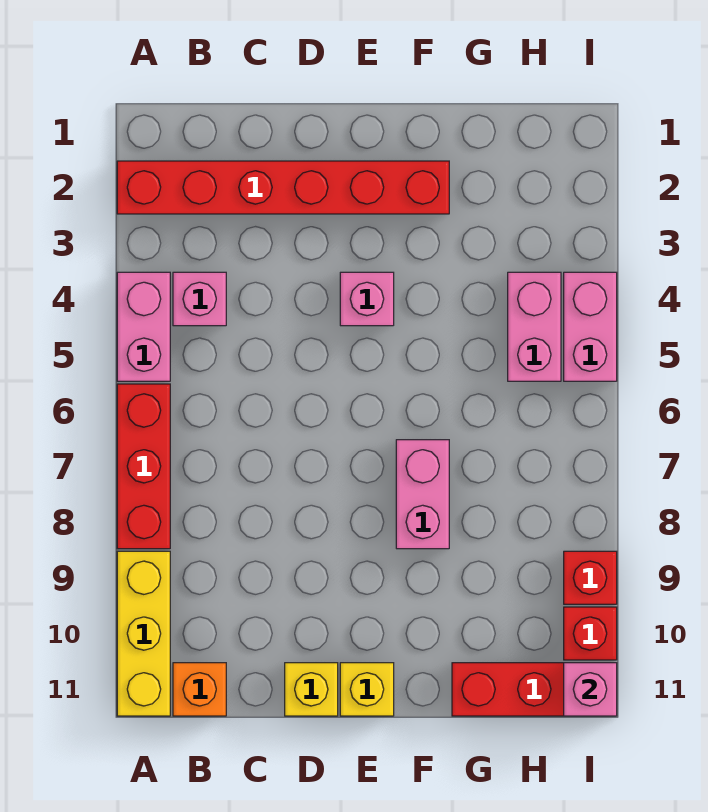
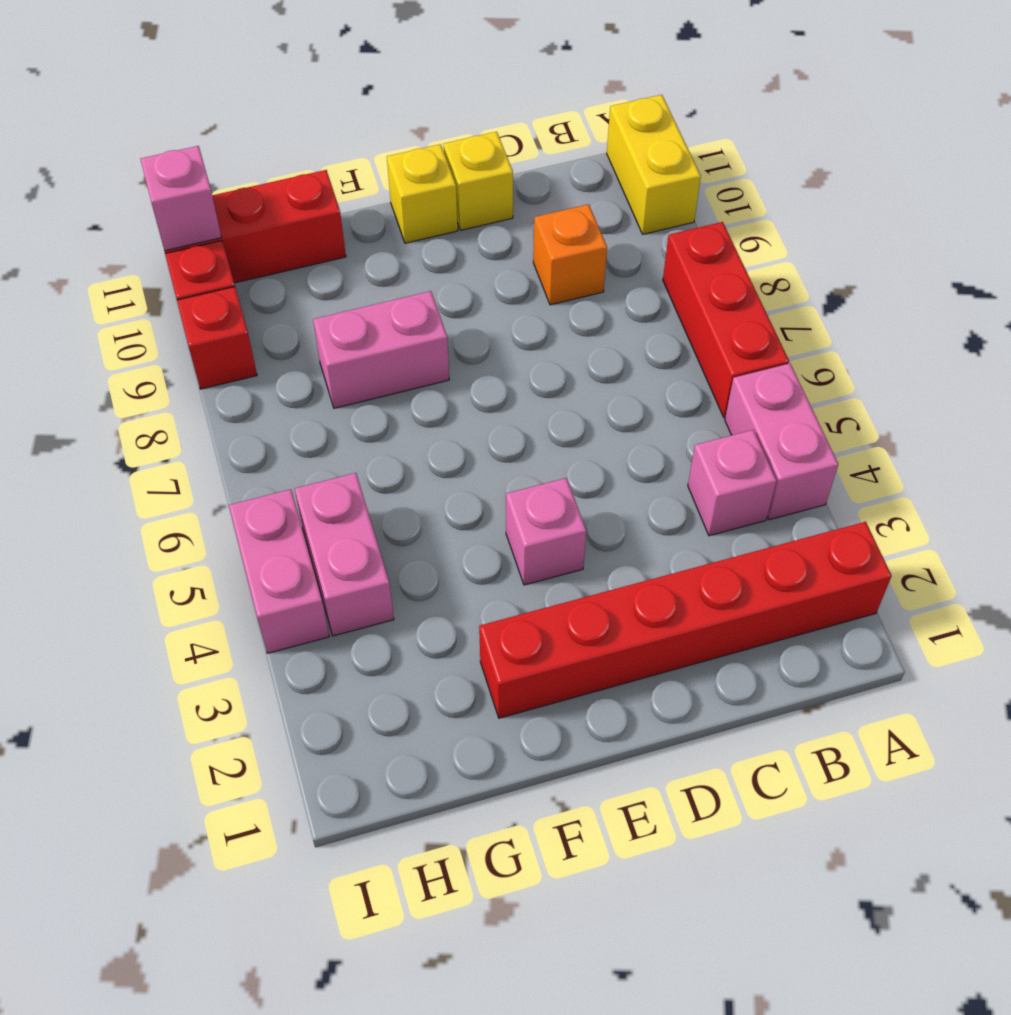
yellow 1x3 brick [117,551,170,716] -> yellow 1x2 brick [607,95,701,234]
orange 1x1 brick [173,663,226,716] -> orange 1x1 brick moved to [533,204,607,305]
pink 1x2 brick [396,440,449,549] -> pink 1x2 brick turned to [313,291,449,408]

